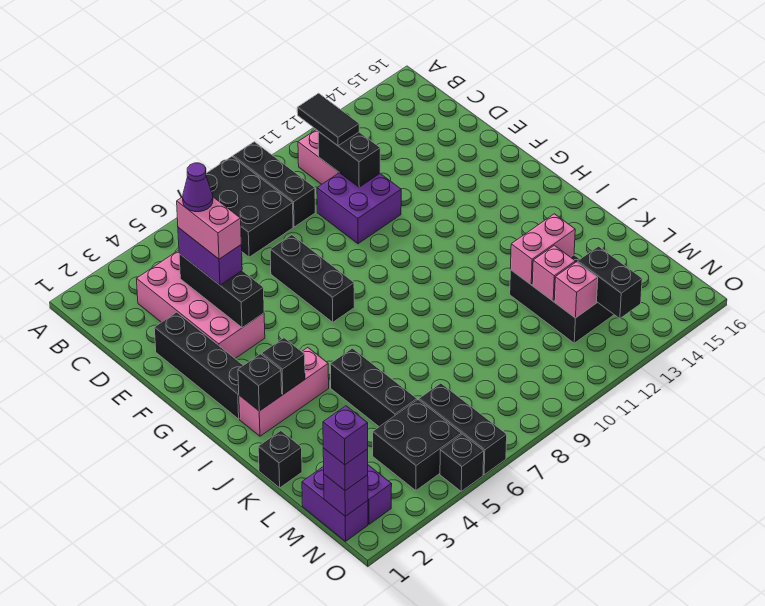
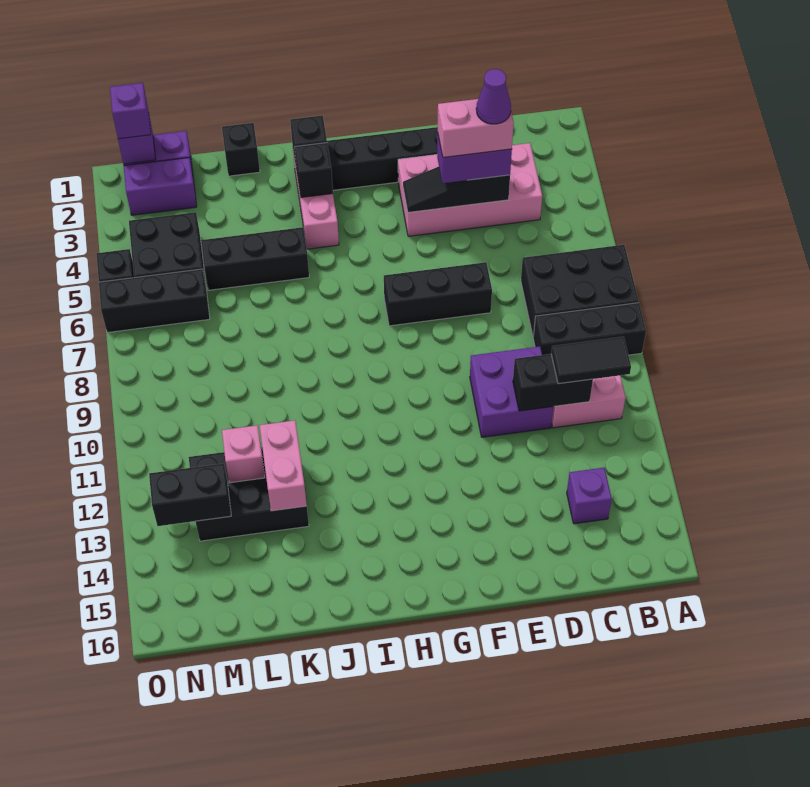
black 1x3 brick [179,254,264,328] -> black 1x3 slope [403,167,510,212]
pink 1x1 brick [554,262,598,318] -> none
purple 1x1 brick [323,406,368,465] -> purple 1x1 brick moved to [567,468,612,524]

